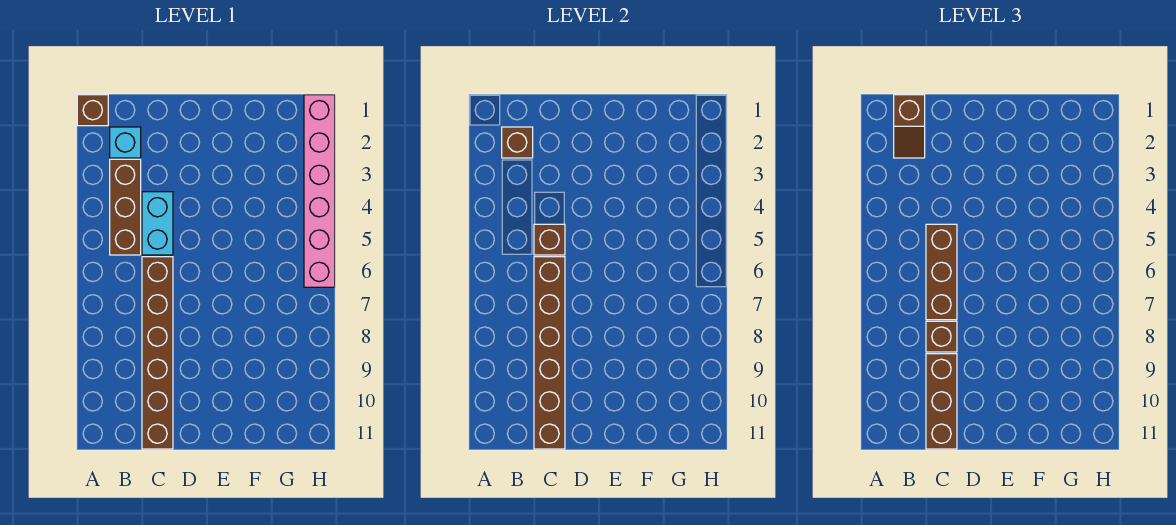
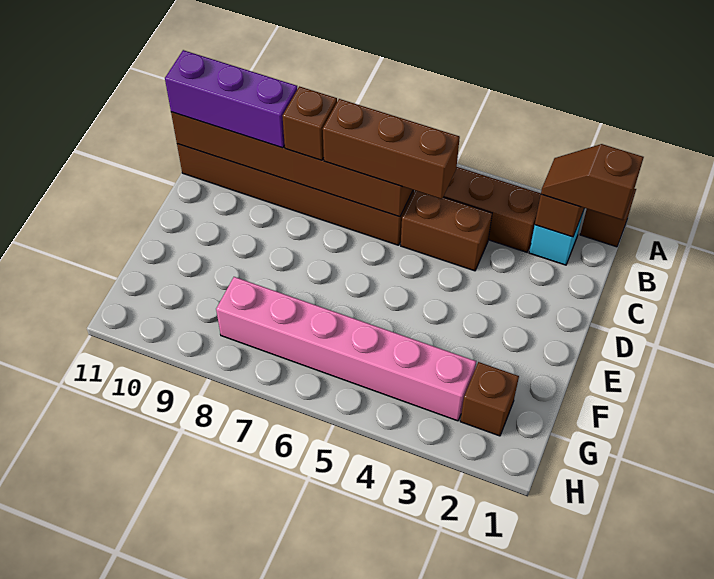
cyan 1x2 brick [142,192,173,255] -> brown 1x2 brick [401,191,492,271]
brown 1x1 brick [534,224,565,255] -> brown 1x1 brick moved to [460,362,519,436]
brown 1x3 brick [926,354,957,449] -> purple 1x3 brick [165,50,297,148]
pink 1x6 brick [304,95,335,287] -> pink 1x6 brick moved to [216,277,476,421]

